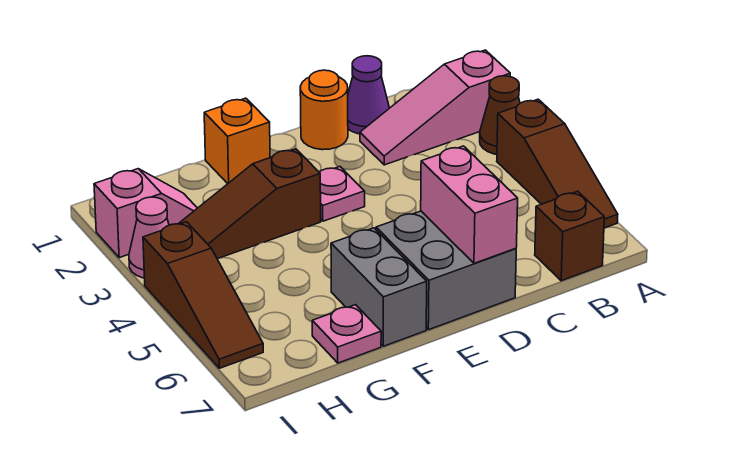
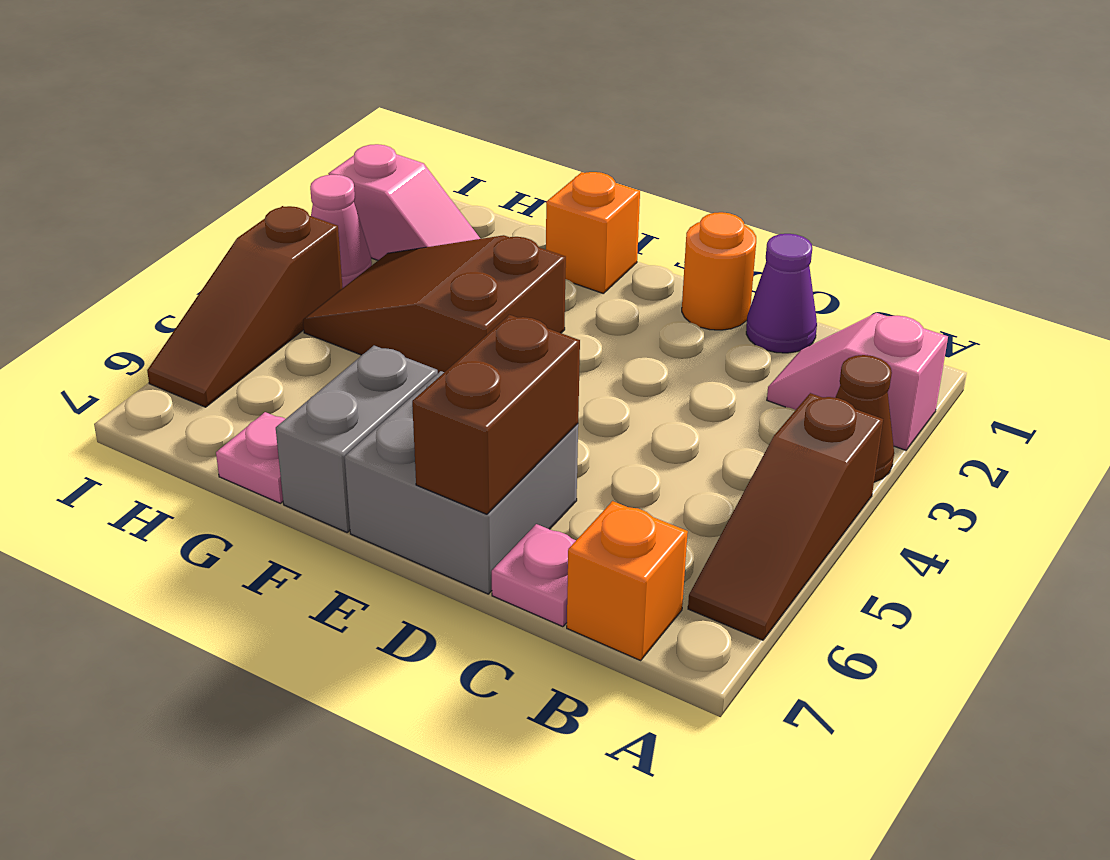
pink 1x3 slope [360,50,510,165] -> pink 1x2 slope [767,313,948,450]
brown 1x1 brick [535,191,604,281] -> orange 1x1 brick [567,501,688,660]
pink 1x2 brick [421,146,518,263] -> brown 1x2 brick [412,315,580,514]
pink 1x1 plate [319,167,365,221] -> pink 1x1 plate moved to [492,524,576,627]
brown 1x3 slope [179,149,321,259] -> brown 2x3 slope [303,235,566,373]

